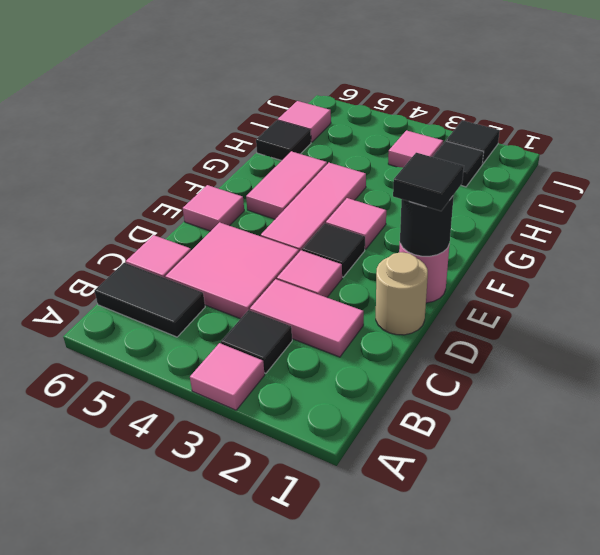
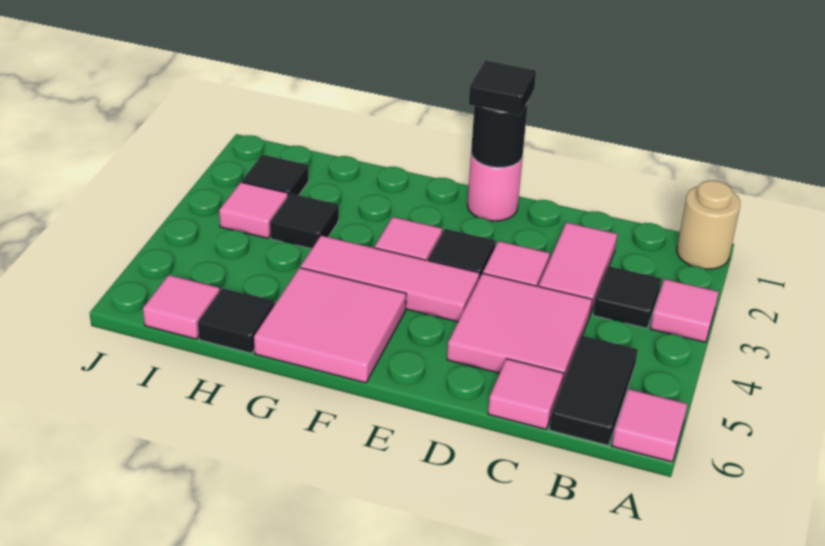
tan 1x1 round brick [376,252,428,335] -> tan 1x1 round brick moved to [677,181,740,269]
pink 1x1 tile [183,185,244,231] -> pink 1x1 tile moved to [612,389,687,462]
pink 1x2 tile [246,151,327,219] -> pink 2x2 tile [254,268,406,383]
black 1x1 tile [446,120,500,164] -> black 1x1 tile moved to [270,194,339,249]

